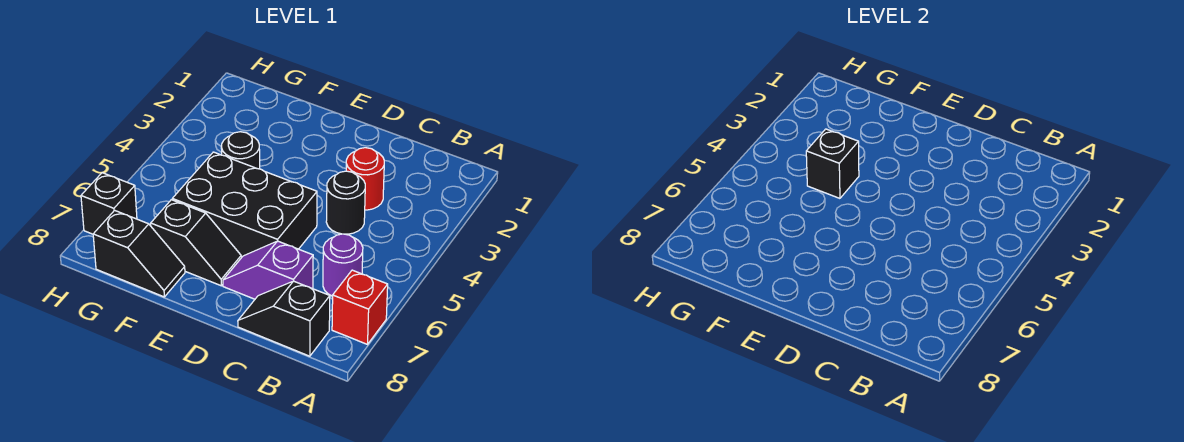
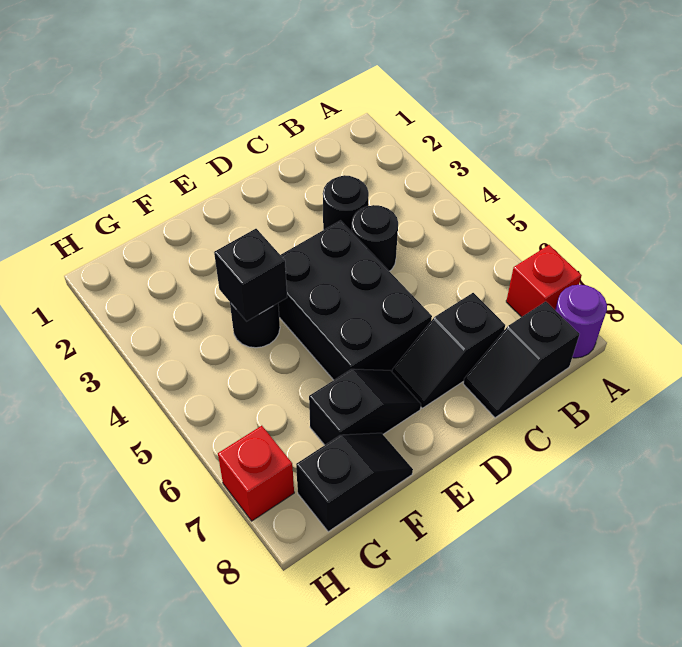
purple 1x1 round brick [323,234,363,296] -> purple 1x1 round brick moved to [555,285,607,358]
red 1x1 round brick [346,148,384,210] -> black 1x1 round brick [323,175,369,232]
purple 1x2 slope [223,241,313,299] -> black 1x2 slope [392,293,505,408]
black 2x3 brick [172,152,317,258] -> black 2x3 brick turned to [278,221,432,380]
black 1x1 brick [81,173,137,234] -> red 1x1 brick [218,426,294,521]

